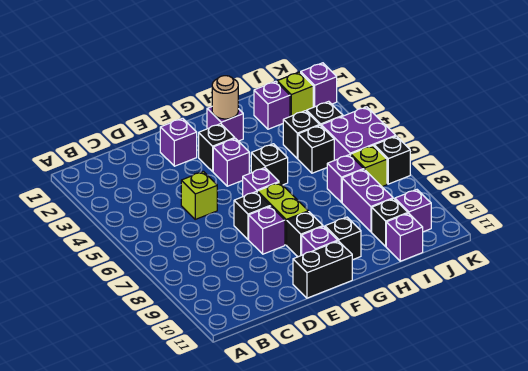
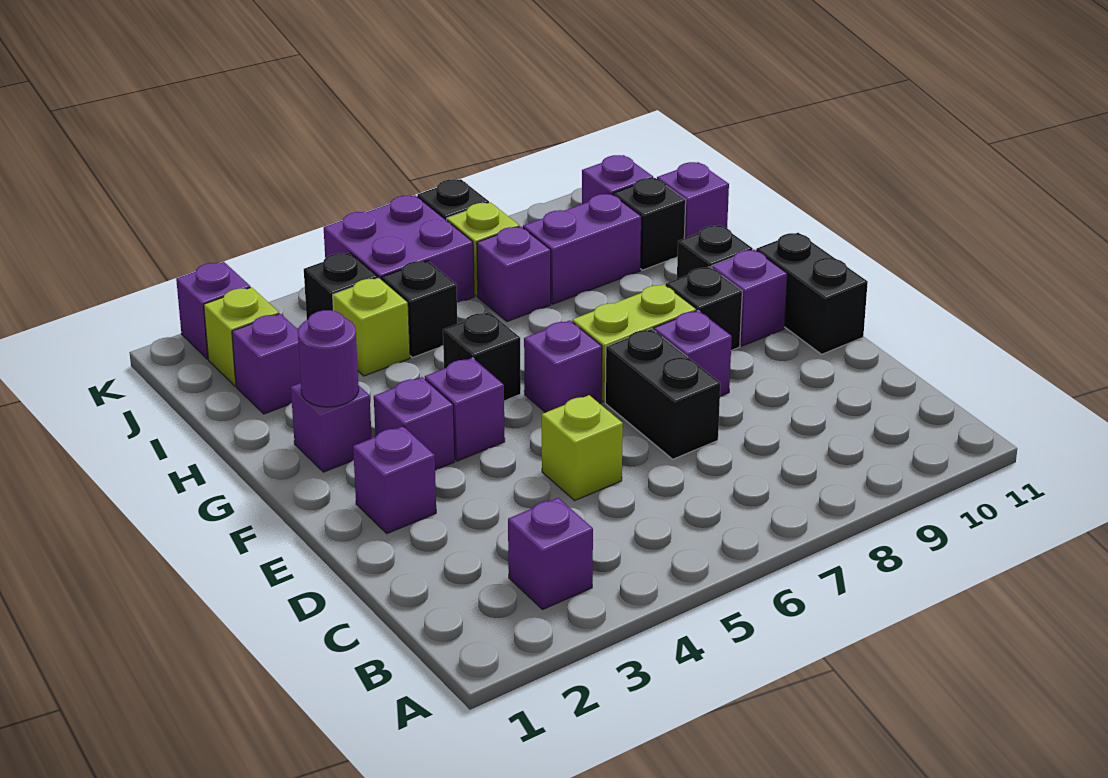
none -> purple 1x1 brick [508,498,593,609]
black 1x1 brick [234,192,270,240] -> black 1x2 brick [605,329,720,459]
black 1x1 brick [199,124,235,171] -> purple 1x1 brick [374,377,455,470]
tan 1x1 round brick [212,76,238,119] -> purple 1x1 round brick [298,310,359,407]
black 1x1 brick [283,111,319,159] -> lime 1x1 brick [333,278,410,376]

